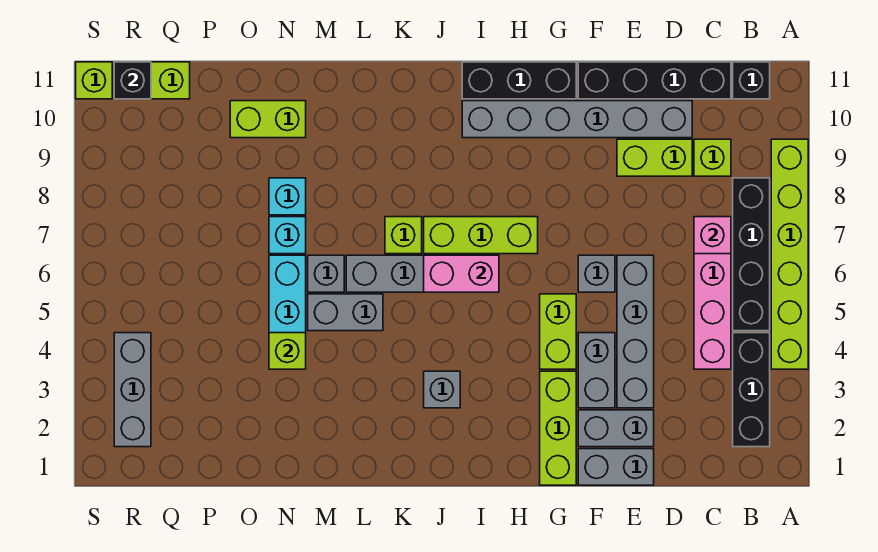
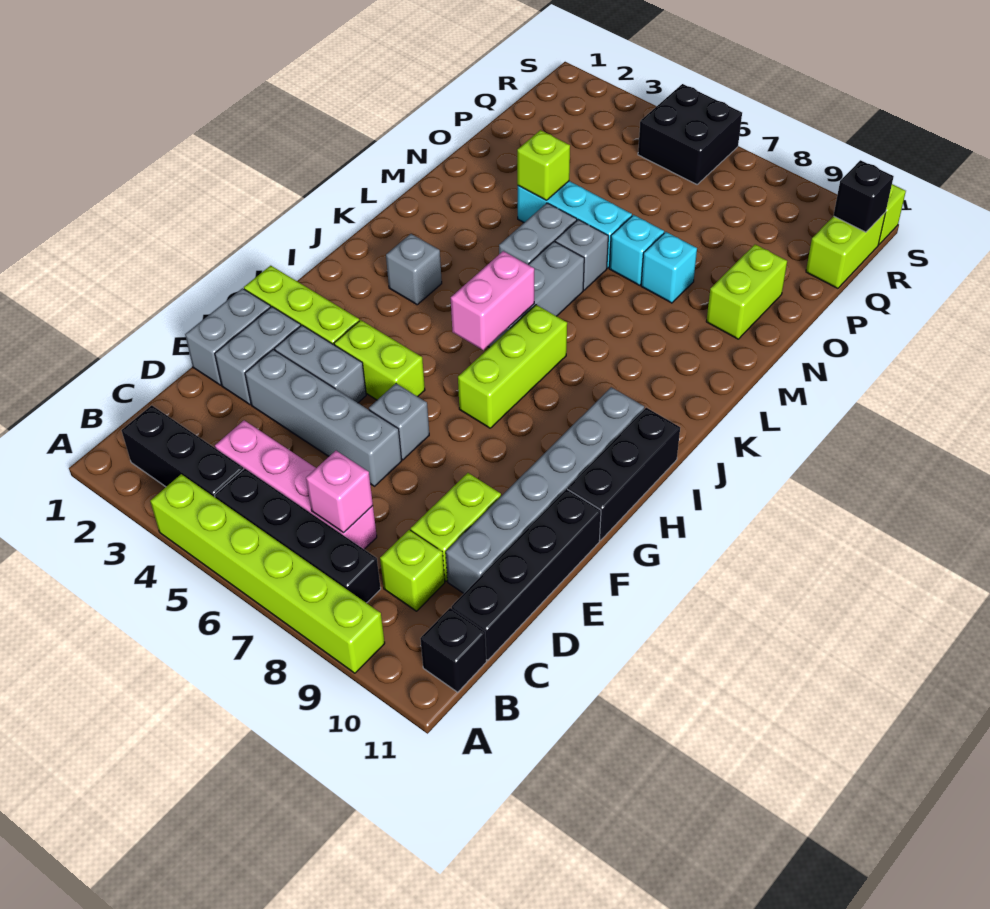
lime 1x1 brick [385,217,422,254] -> none
grey 1x3 brick [114,333,151,447] -> none
none -> black 2x2 brick [638,84,742,184]

